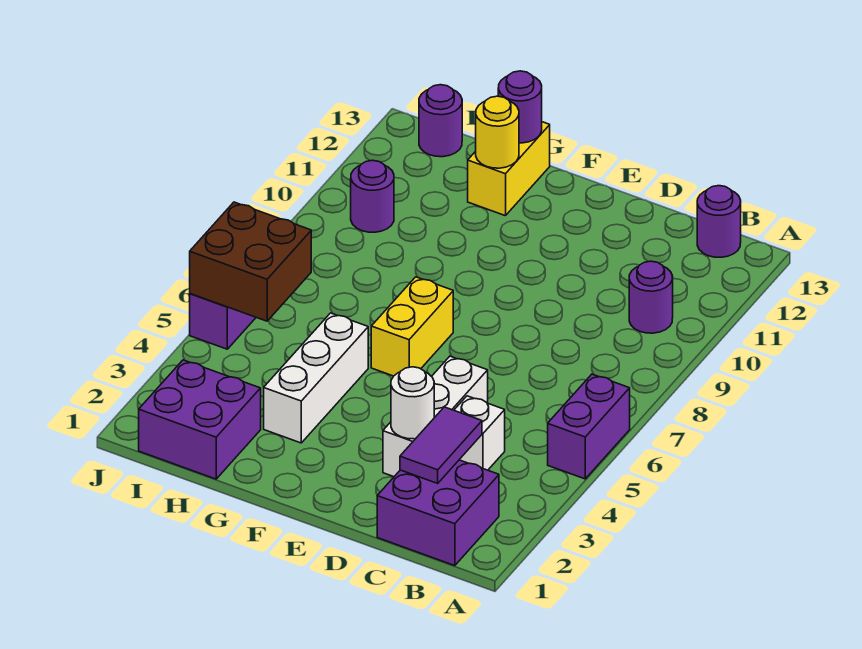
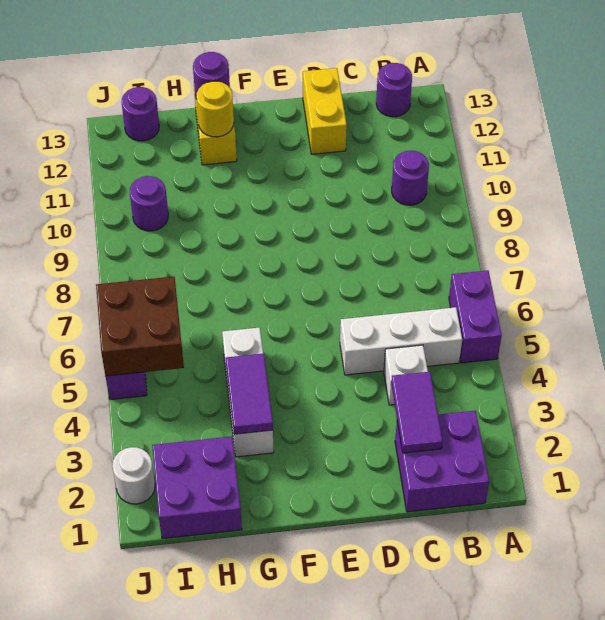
white 1x3 brick [383,356,488,477] -> white 1x3 brick turned to [340,307,462,375]
white 1x1 round brick [391,367,434,439] -> white 1x1 round brick moved to [112,447,155,504]
yellow 1x2 brick [371,277,453,376] -> yellow 1x2 brick moved to [303,68,347,154]
none -> purple 1x2 tile [226,353,273,434]

